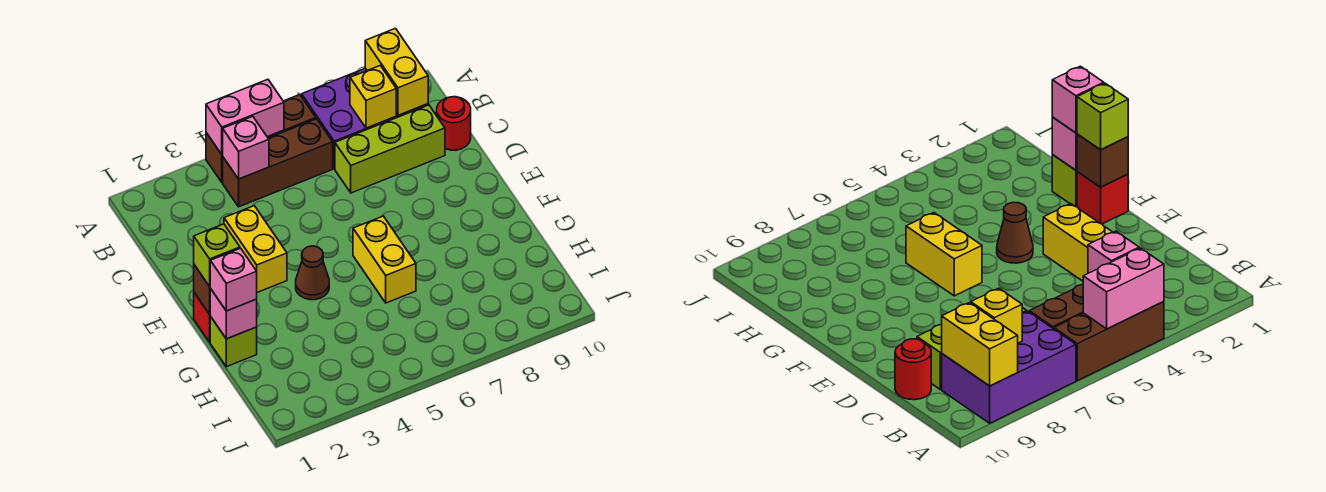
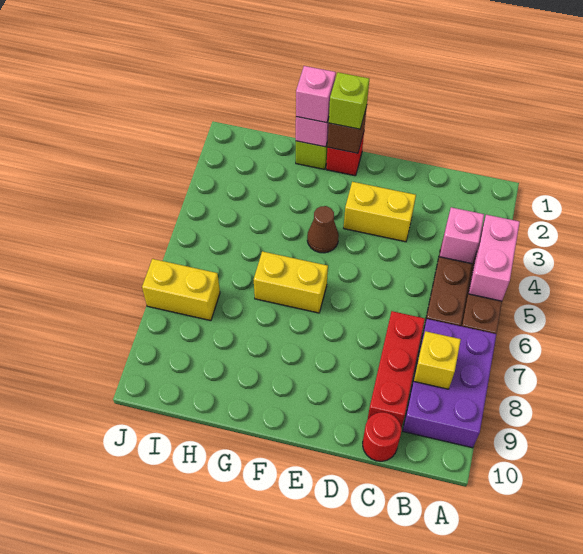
yellow 1x2 brick [365,28,428,115] -> yellow 1x2 brick moved to [142,259,220,321]
lime 1x3 brick [335,105,445,193] -> red 1x3 brick [367,311,425,428]

